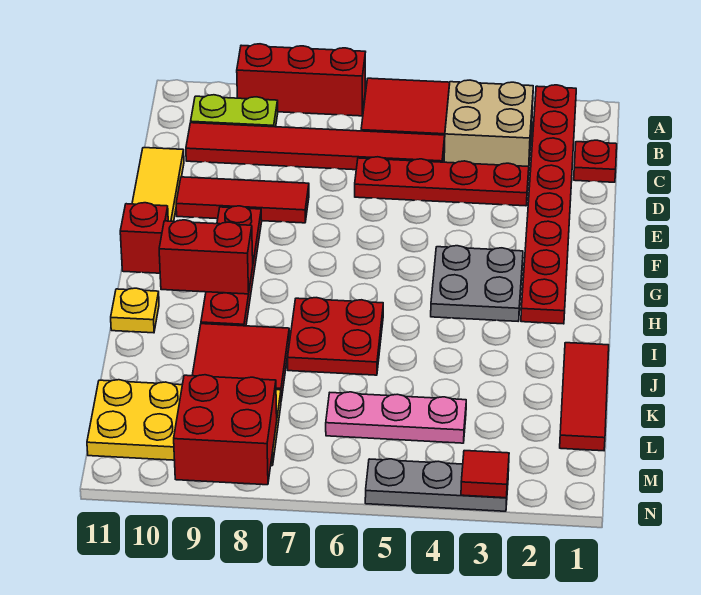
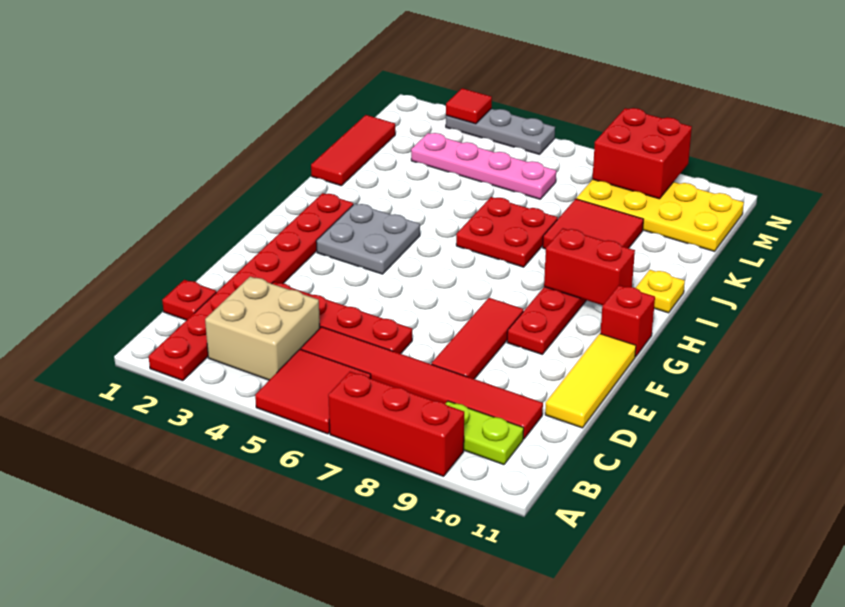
red 1x3 tile [176,177,309,223] -> red 1x3 tile turned to [431,298,523,379]
pink 1x3 plate [326,392,466,443] -> pink 1x4 plate [411,133,556,199]

